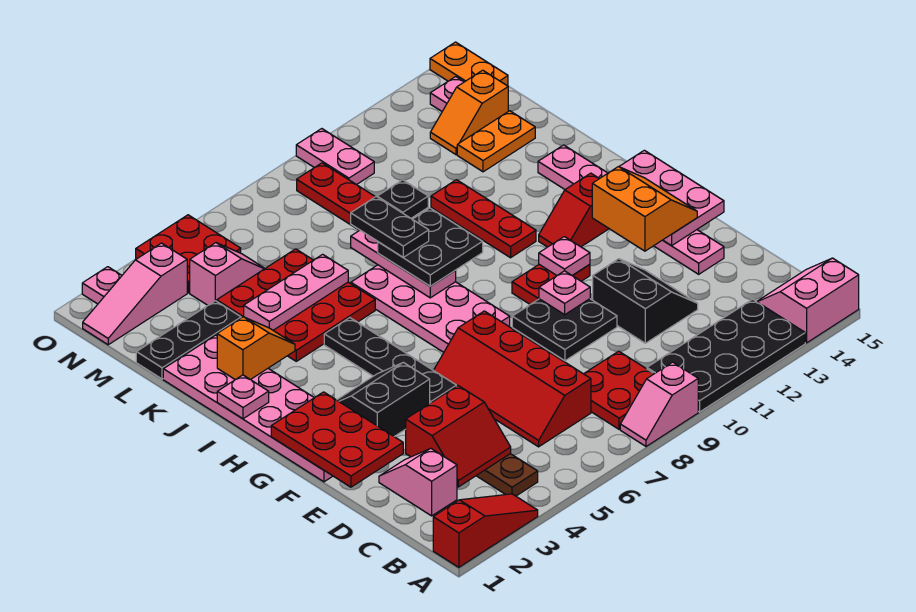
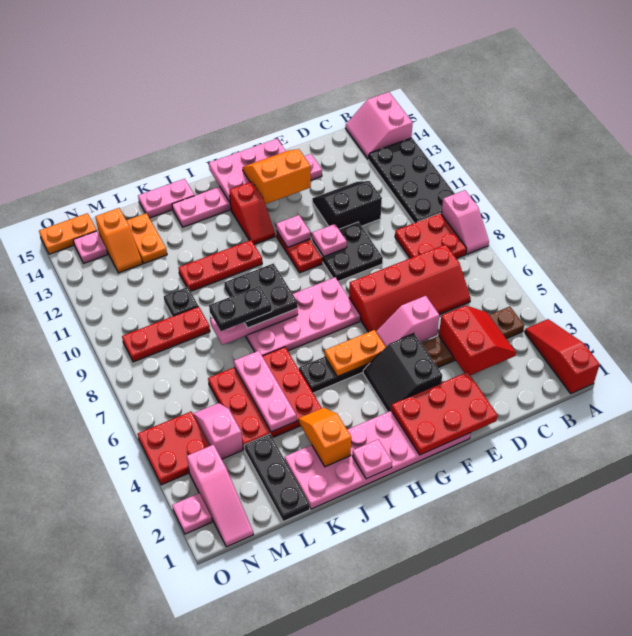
pink 1x2 slope [379,448,457,516] -> pink 1x2 slope moved to [376,296,439,346]
none -> orange 1x2 plate [325,330,386,377]
pink 1x2 plate [296,129,374,185] -> pink 1x2 plate moved to [138,179,194,218]

